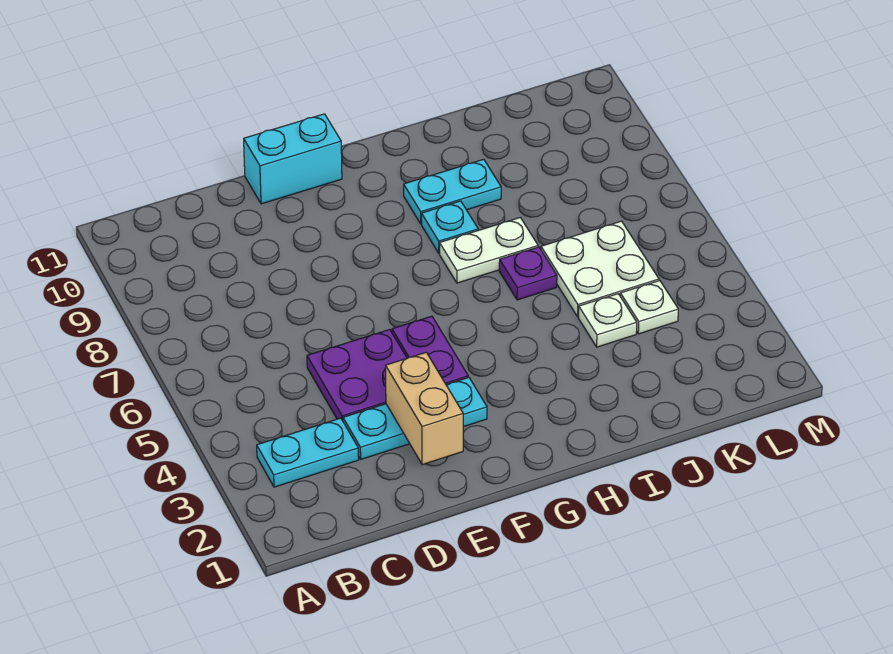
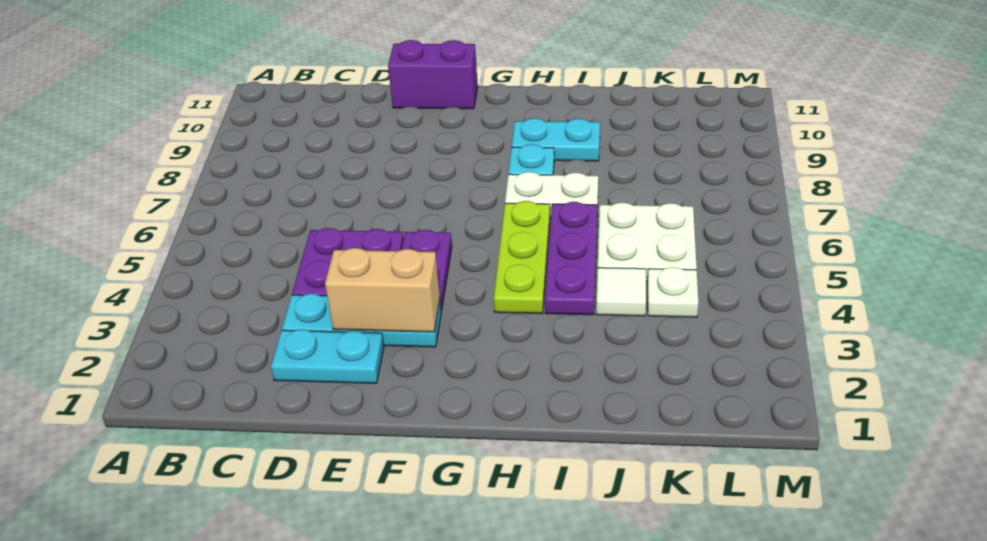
cyan 1x2 plate [257,418,359,487] -> cyan 1x2 plate moved to [271,330,384,383]
tan 1x2 brick [386,352,463,465] -> tan 1x2 brick turned to [325,248,440,332]
cyan 1x2 brick [244,114,342,204] -> purple 1x2 brick [388,40,478,109]
none -> lime 1x3 plate [494,201,550,314]
purple 1x1 plate [499,247,557,300] -> purple 1x3 plate [545,202,597,315]
white 1x1 plate [579,294,637,347] -> white 1x1 tile [596,268,646,316]

